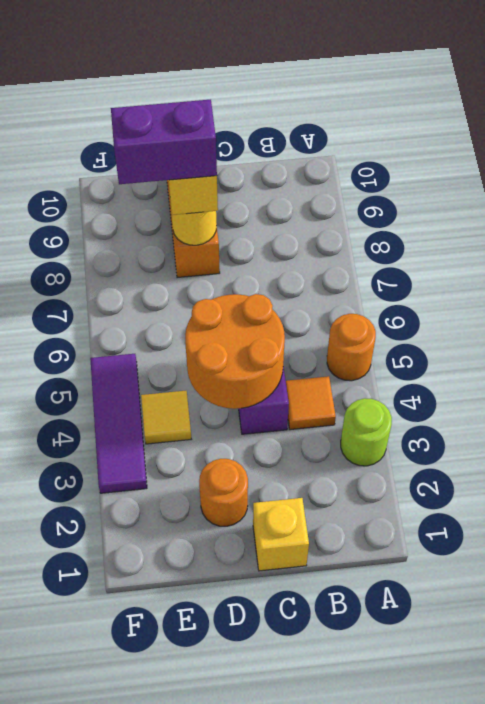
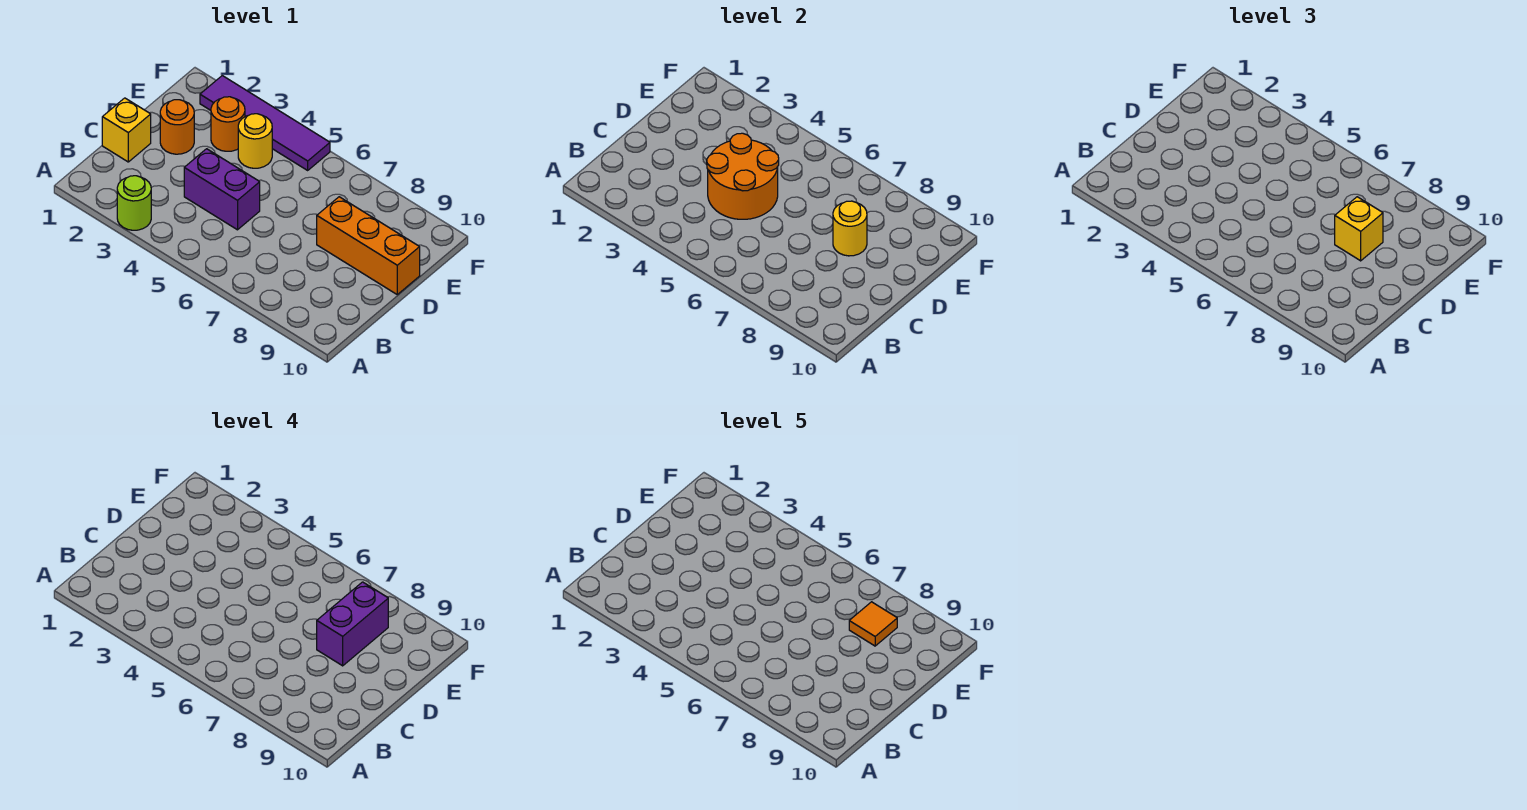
orange 1x1 round brick [327,314,376,381] -> orange 1x1 round brick moved to [211,97,245,151]
orange 1x1 tile [286,376,336,430] -> orange 1x1 tile moved to [849,602,897,646]
yellow 1x1 tile [141,391,191,444] -> yellow 1x1 round brick [238,114,272,168]
purple 1x3 tile [90,354,147,493] -> purple 1x4 tile [200,76,330,170]

